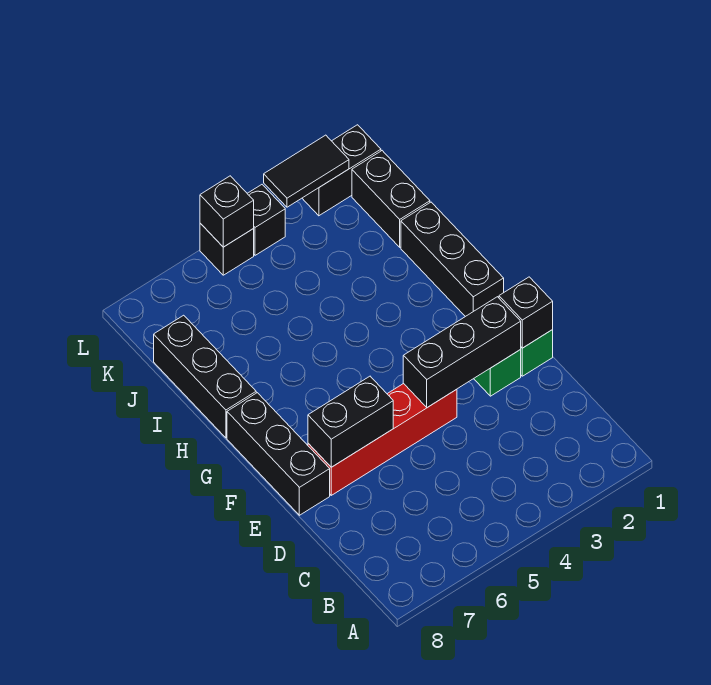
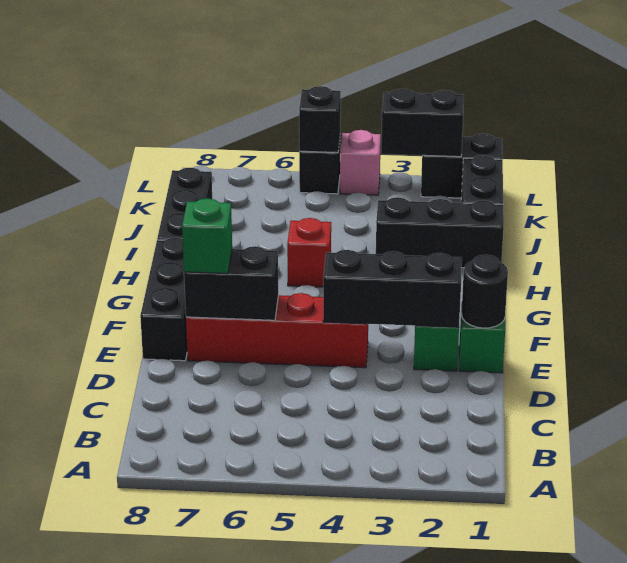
black 1x1 brick [499,277,553,348] -> black 1x1 round brick [462,255,508,328]
none -> green 1x1 brick [182,198,232,274]
black 1x3 brick [401,202,504,317] -> black 1x3 brick turned to [376,197,504,268]
none -> red 1x1 brick [287,218,331,287]
black 1x2 tile [264,135,349,207] -> black 1x2 brick [381,89,464,157]
black 1x1 brick [247,185,285,255] -> pink 1x1 brick [340,130,381,195]

